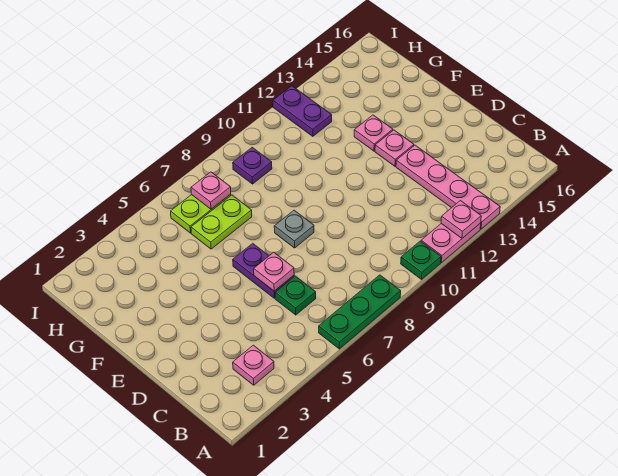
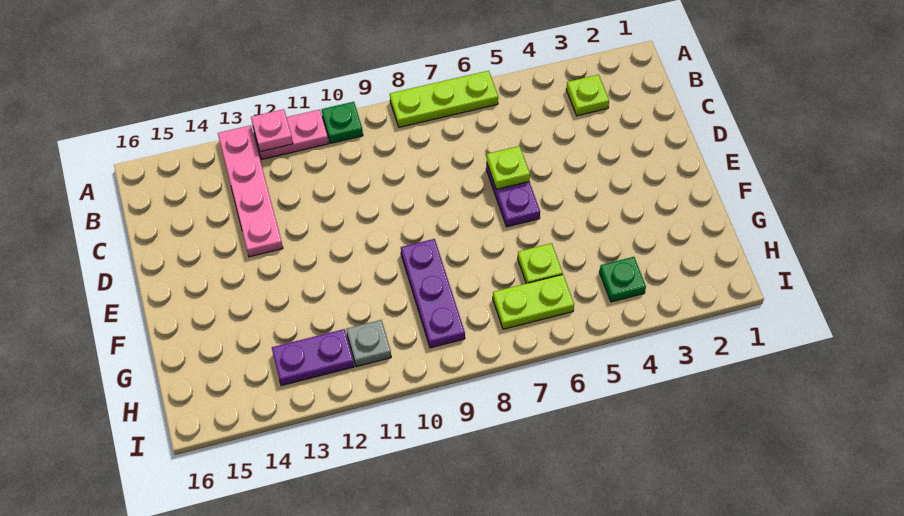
green 1x3 plate [319,275,401,349] -> lime 1x3 plate [390,71,498,127]
pink 1x1 plate [233,345,274,385] -> lime 1x1 plate [566,75,609,116]
green 1x1 plate [275,276,316,315] -> green 1x1 plate moved to [600,257,646,302]
pink 1x1 plate [254,252,294,291] -> lime 1x1 plate [487,146,530,189]
grey 1x1 plate [274,210,314,248] -> grey 1x1 plate moved to [346,320,391,367]
pink 1x1 plate [375,130,414,166] -> none
pink 1x1 plate [354,115,393,151] -> none
lime 1x2 plate [191,195,252,249] -> lime 1x1 plate [518,243,563,284]
pink 1x1 plate [191,172,231,209] -> none
purple 1x1 plate [233,147,272,184] -> purple 1x3 plate [401,239,465,348]
purple 1x2 plate [273,86,332,136] -> purple 1x2 plate turned to [272,329,354,386]

